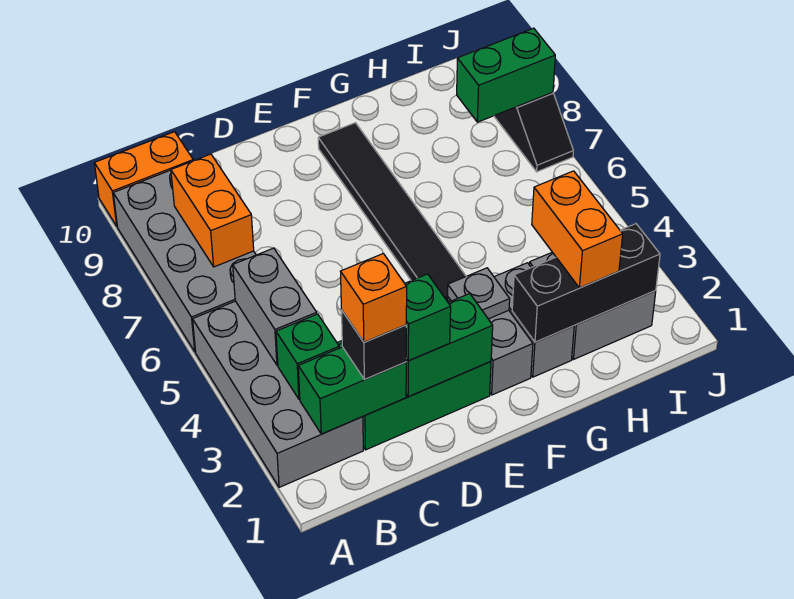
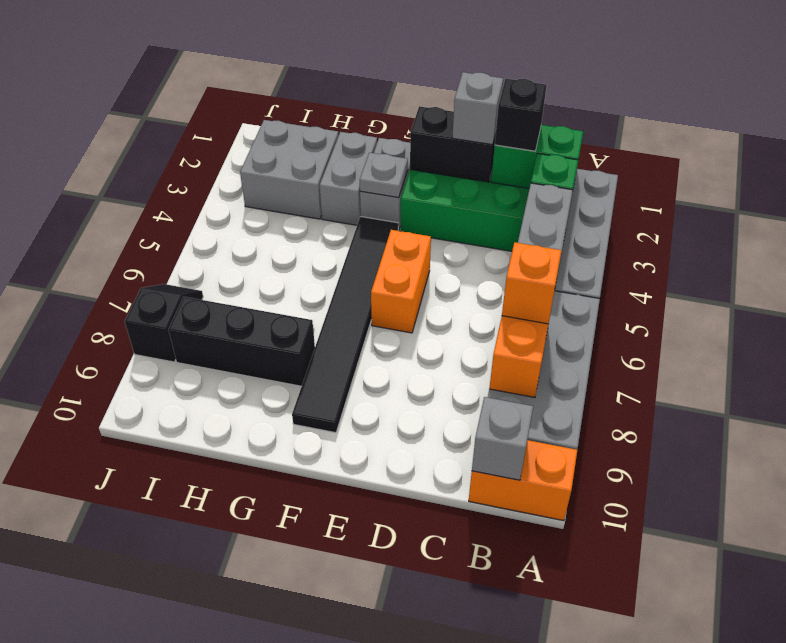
none -> grey 1x1 brick [472,397,533,480]
orange 1x1 brick [341,254,407,342] -> orange 1x1 brick moved to [502,242,562,324]
green 1x2 brick [406,294,493,397] -> black 1x2 brick [410,106,496,182]
green 1x1 brick [405,274,451,361] -> grey 1x1 brick [452,72,503,145]
black 1x3 brick [512,224,660,342] -> black 1x3 brick moved to [168,297,315,386]
orange 1x2 brick [532,171,623,288] -> orange 1x2 brick moved to [371,230,431,333]
green 1x2 brick [457,28,555,122] -> none

